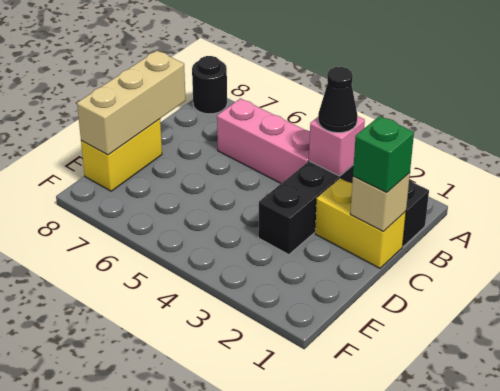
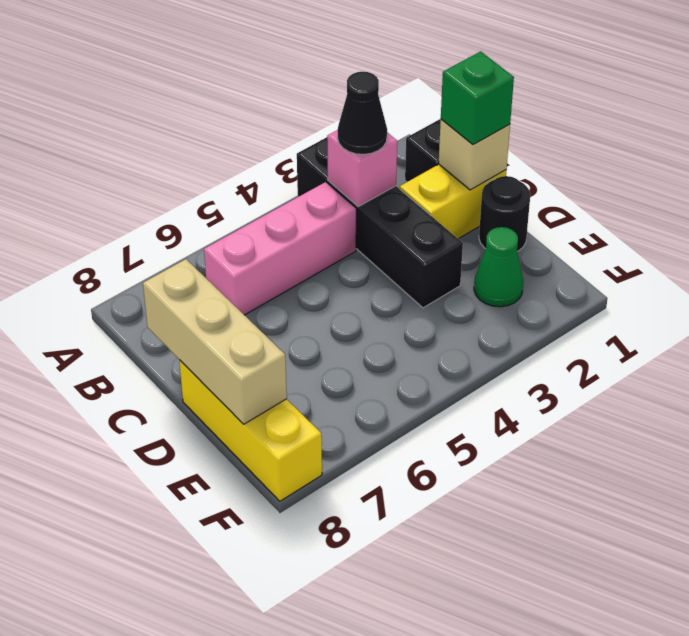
black 1x1 round brick [192,56,227,114] -> black 1x1 round brick moved to [479,176,530,251]
yellow 1x2 brick [81,119,162,191] -> yellow 1x3 brick [179,360,322,501]
none -> green 1x1 cone [474,227,523,307]

